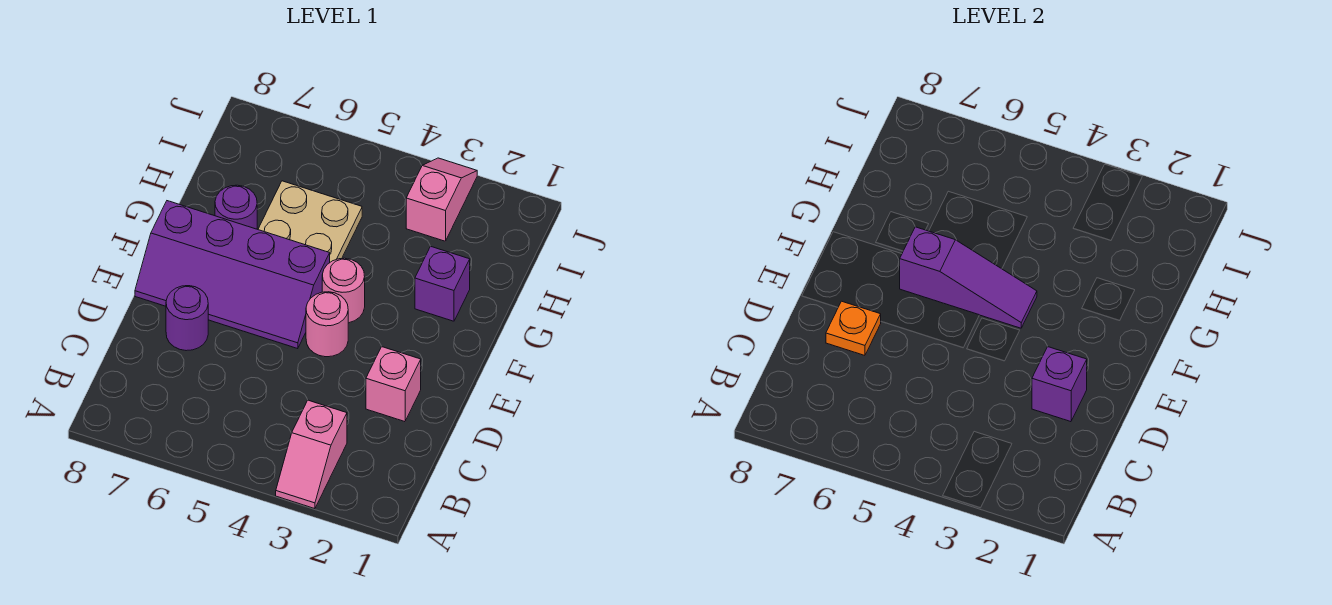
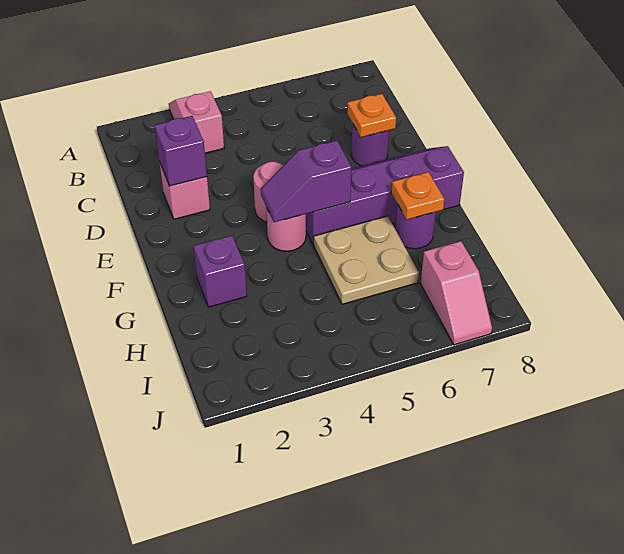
purple 1x3 slope [900,227,1037,328] -> purple 1x2 slope [261,141,352,222]
none -> orange 1x1 plate [391,172,444,220]
pink 1x2 slope [406,158,477,241] -> pink 1x2 slope moved to [421,241,492,345]

